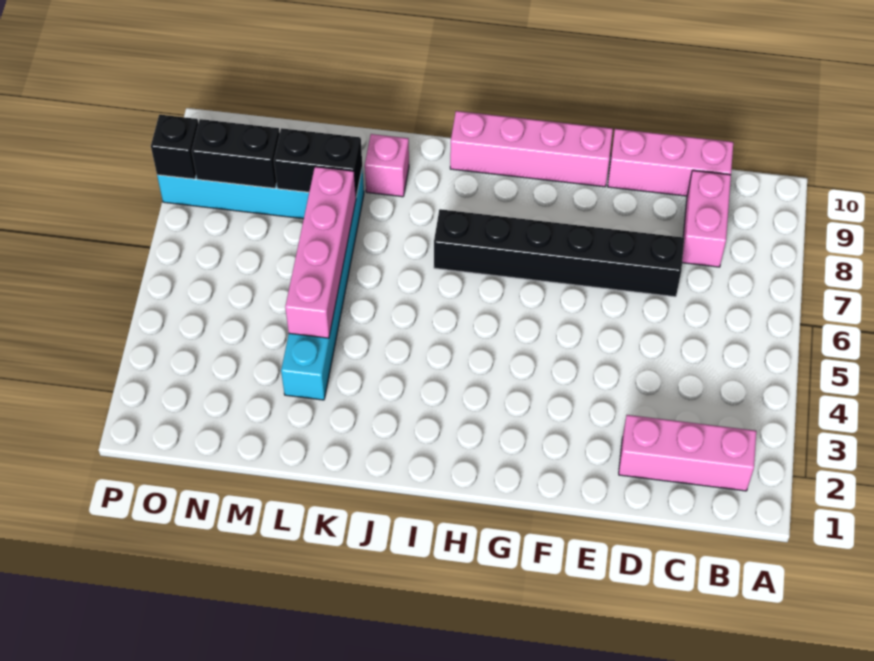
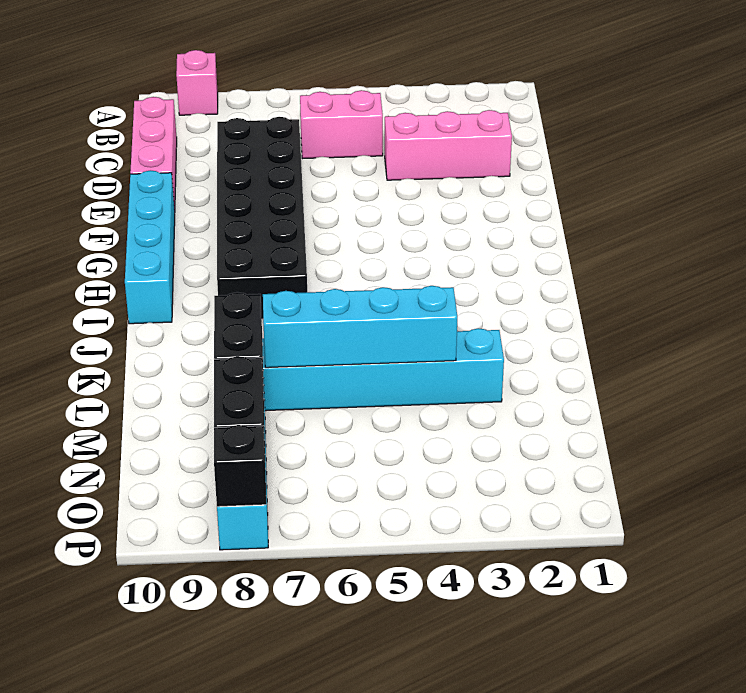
pink 1x3 brick [619,415,756,491] -> pink 1x3 brick turned to [385,110,512,180]
pink 1x2 brick [682,170,731,267] -> pink 1x2 brick moved to [300,90,383,159]
black 1x6 brick [434,209,684,297] -> black 2x6 brick [217,117,307,319]
pink 1x4 brick [450,111,613,187] -> cyan 1x4 brick [125,170,175,324]
pink 1x1 brick [365,134,409,197] -> pink 1x1 brick moved to [176,50,218,115]
pink 1x4 brick [285,167,356,338] -> cyan 1x4 brick [263,286,457,368]

